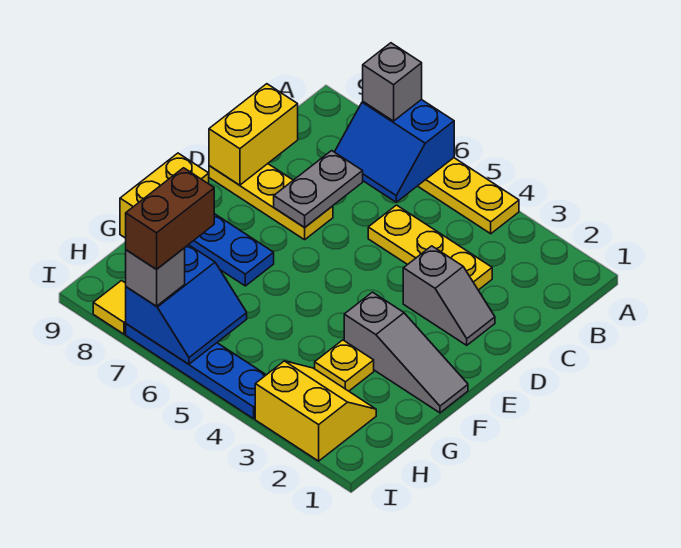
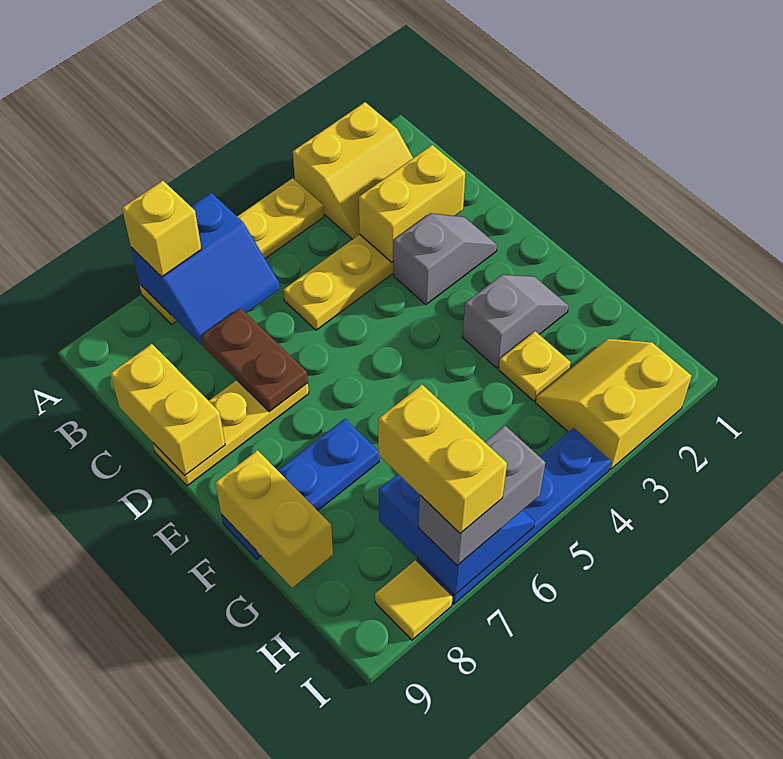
none -> yellow 2x2 slope [293,102,413,240]
grey 1x1 brick [363,43,422,121] -> yellow 1x1 brick [122,181,201,277]
none -> yellow 1x2 brick [359,145,465,262]
grey 1x2 plate [274,151,363,228] -> brown 1x2 plate [201,308,308,412]
grey 1x3 slope [344,292,468,413] -> grey 1x2 slope [463,275,569,368]
brown 1x2 brick [126,168,214,269] -> yellow 1x2 brick [378,385,507,533]
grey 1x1 brick [126,248,185,306] -> grey 1x2 brick [418,426,545,565]

